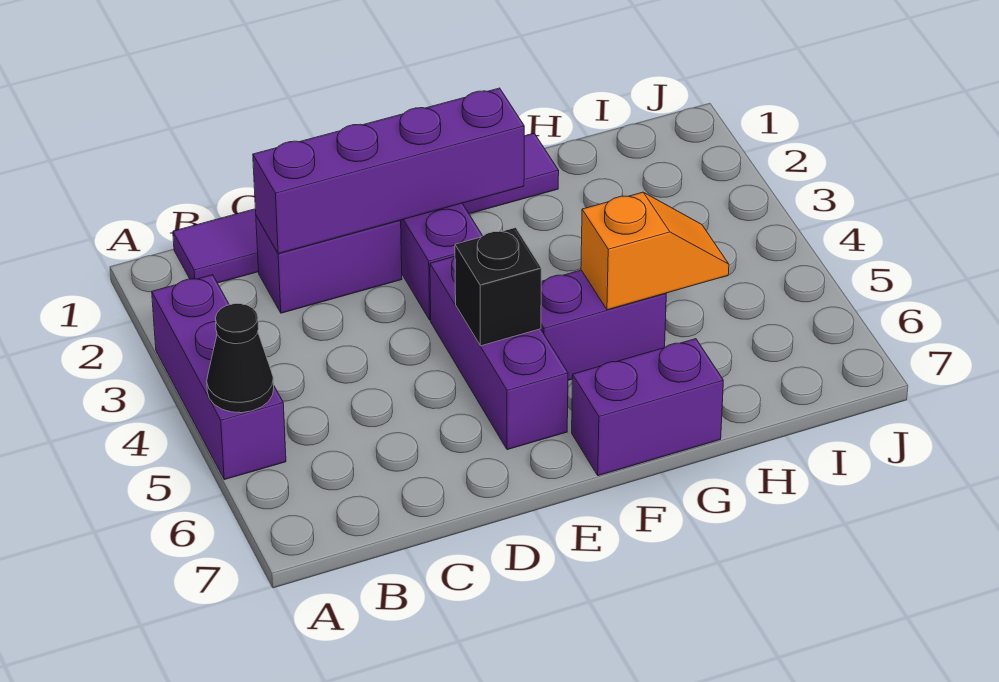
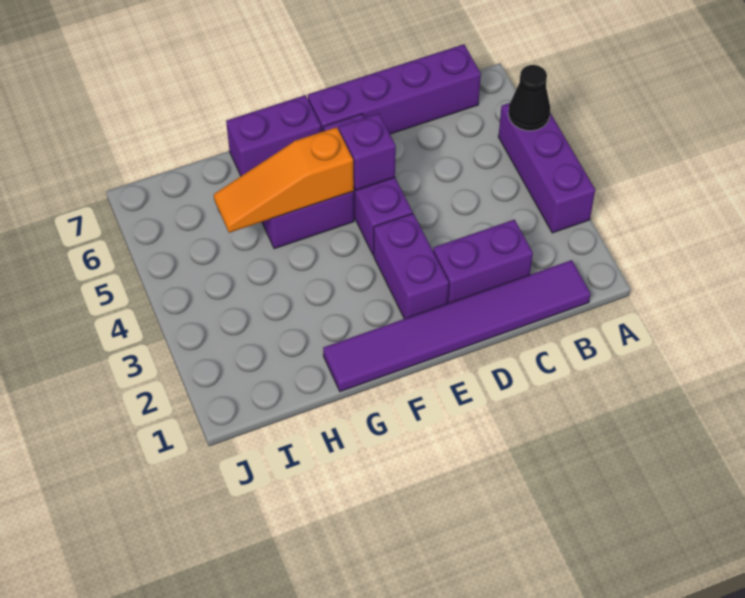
purple 1x4 brick [253,88,524,254] -> purple 1x4 brick moved to [308,44,481,134]
black 1x1 brick [455,228,541,346] -> purple 1x1 brick [339,113,396,190]
orange 1x2 slope [581,192,729,310] -> orange 1x3 slope [214,127,354,233]

